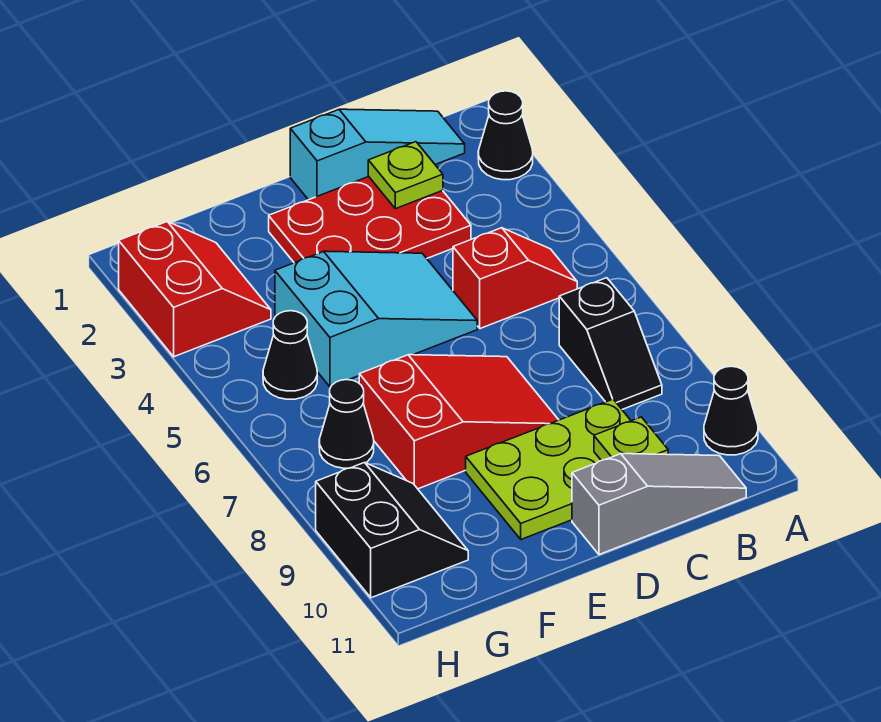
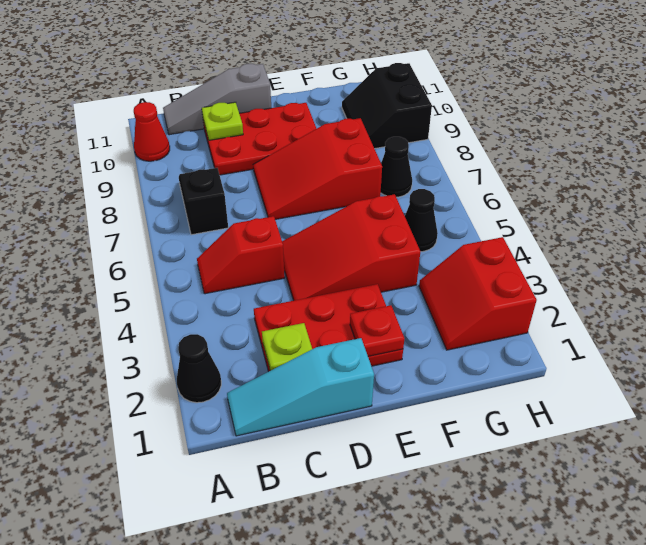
black 1x1 cone [704,366,758,455] -> red 1x1 cone [134,102,170,161]
lime 2x3 plate [466,399,631,539] -> red 2x3 plate [203,103,317,175]
cyan 2x3 slope [275,251,477,387] -> red 2x3 slope [282,194,420,301]
none -> red 1x1 plate [350,305,404,356]

